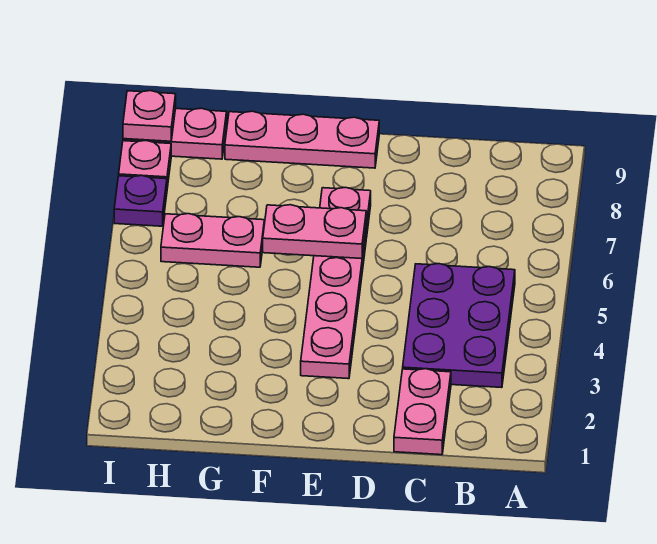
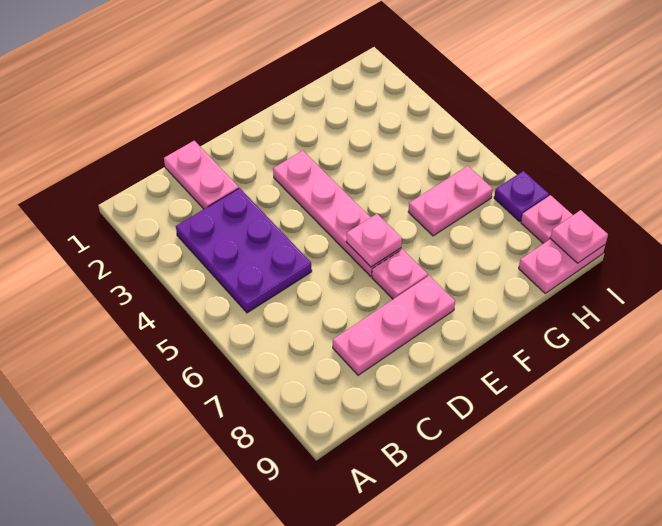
pink 1x2 plate [263,205,366,259] -> pink 1x1 plate [346,214,402,267]
pink 1x3 plate [225,111,379,168] -> pink 1x3 plate moved to [333,276,455,375]

